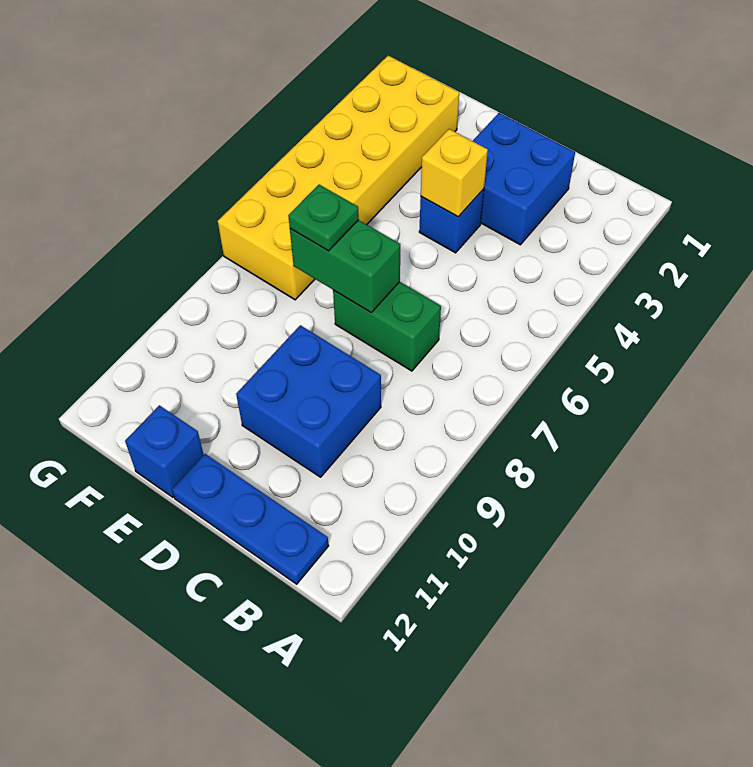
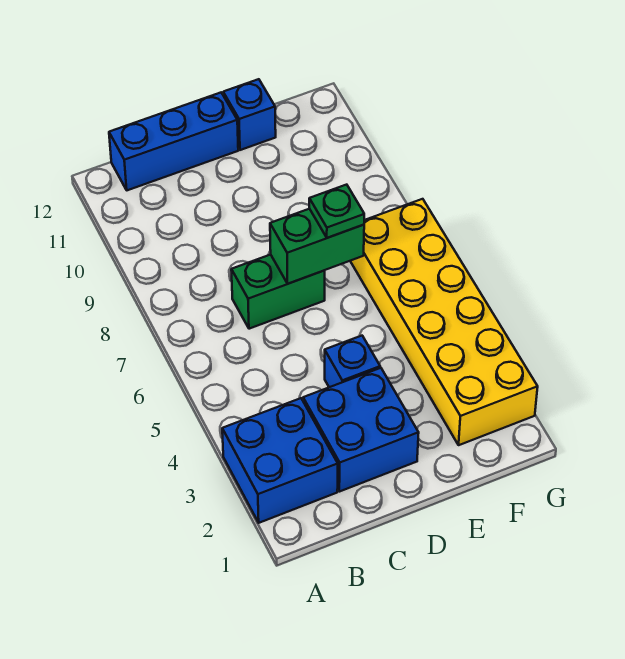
blue 1x3 plate [172,454,329,584] -> blue 1x3 brick [109,93,238,190]
blue 2x2 brick [236,325,381,477] -> blue 2x2 brick moved to [222,398,338,523]
yellow 1x1 brick [421,129,488,217] -> none

